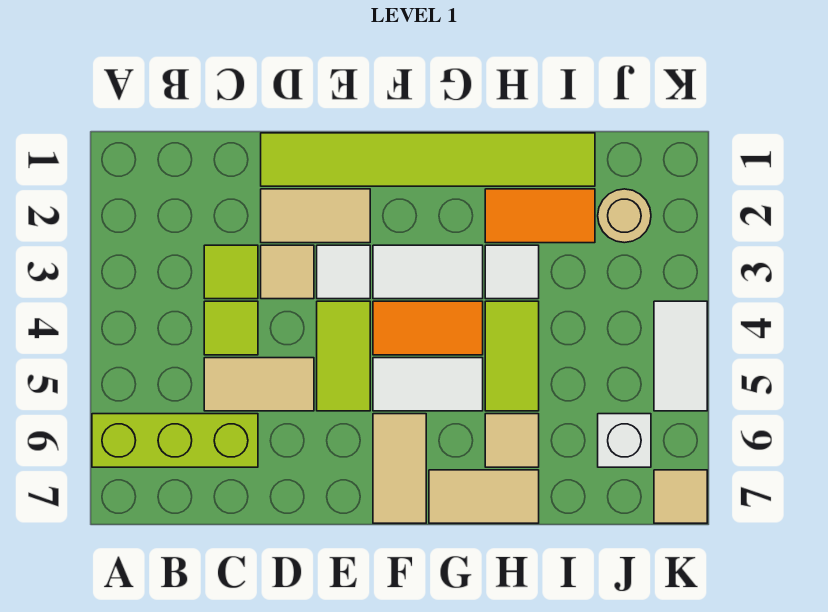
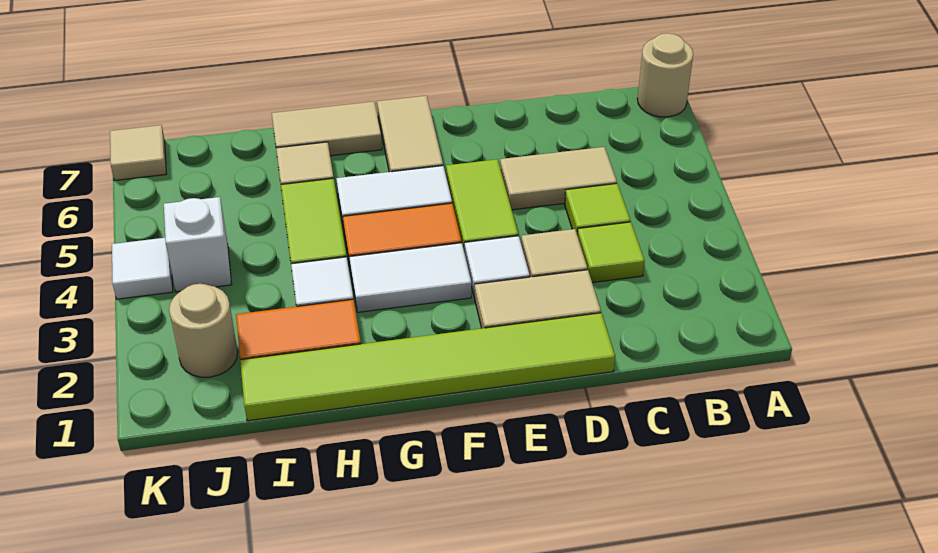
lime 1x3 brick [92,414,258,467] -> none
none -> tan 1x1 round brick [637,33,693,117]
white 1x1 brick [598,414,651,467] -> white 1x1 brick moved to [164,197,232,292]
white 1x2 tile [654,301,707,411] -> white 1x1 tile [112,238,173,299]

